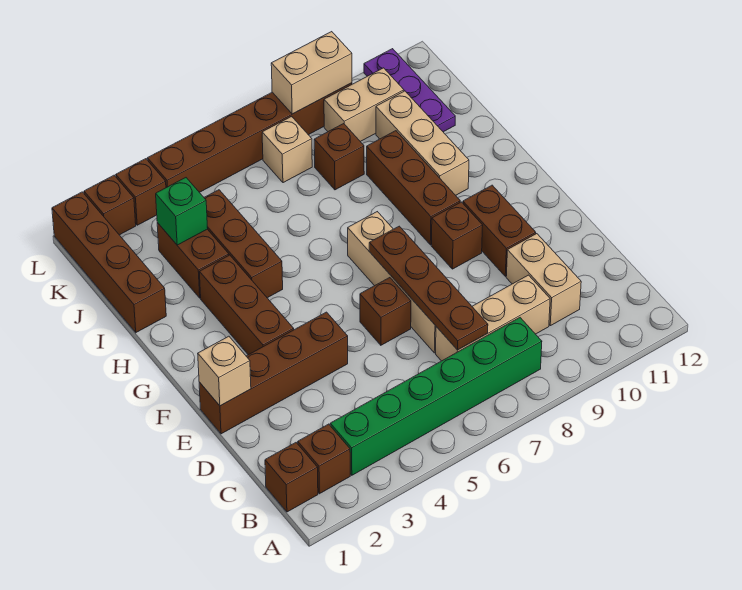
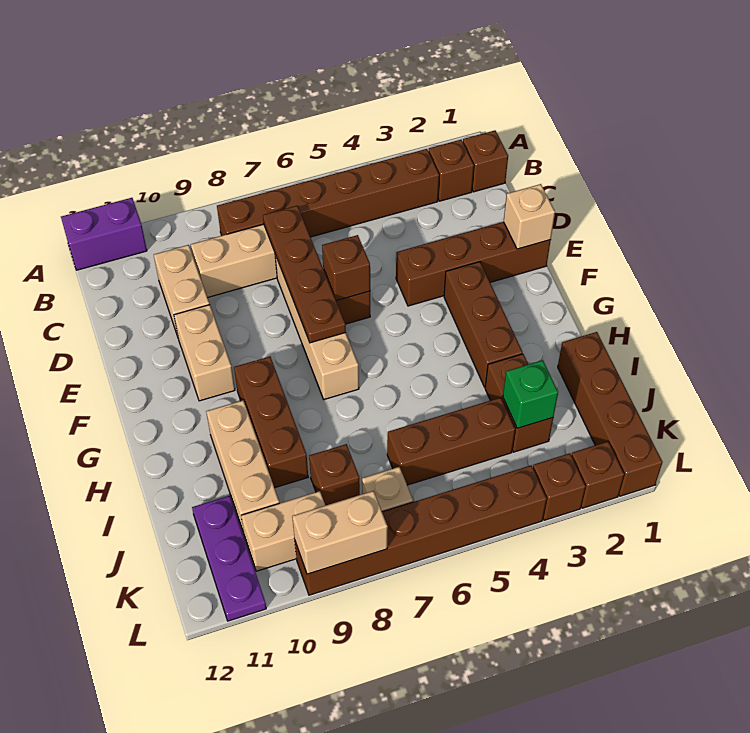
none -> purple 1x2 brick [61,198,147,270]
green 1x6 brick [330,318,542,475] -> brown 1x6 brick [217,149,439,237]
brown 1x2 brick [463,185,536,276] -> tan 1x2 brick [174,305,235,401]
brown 1x1 brick [431,202,483,269] -> brown 1x1 brick moved to [322,235,370,301]
brown 1x3 brick [204,190,283,298] -> brown 1x3 brick turned to [387,398,515,485]

